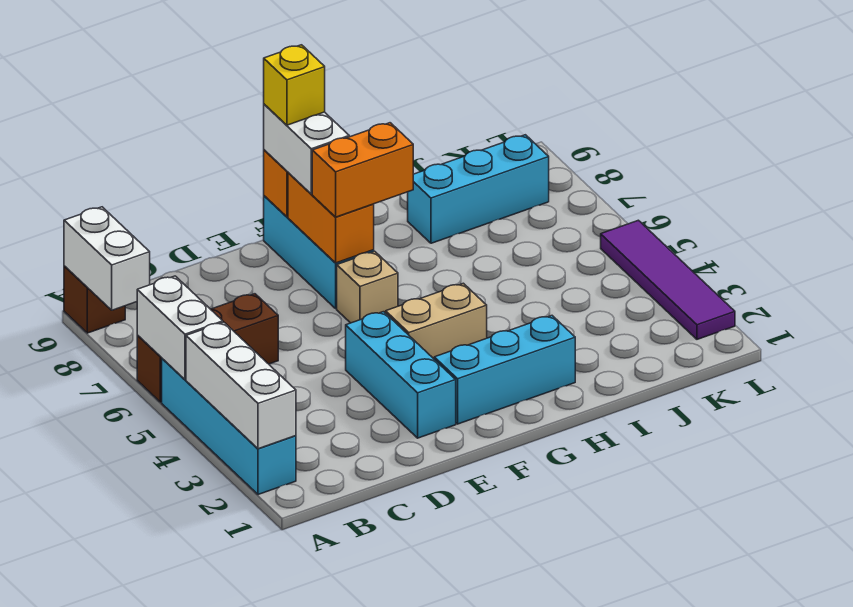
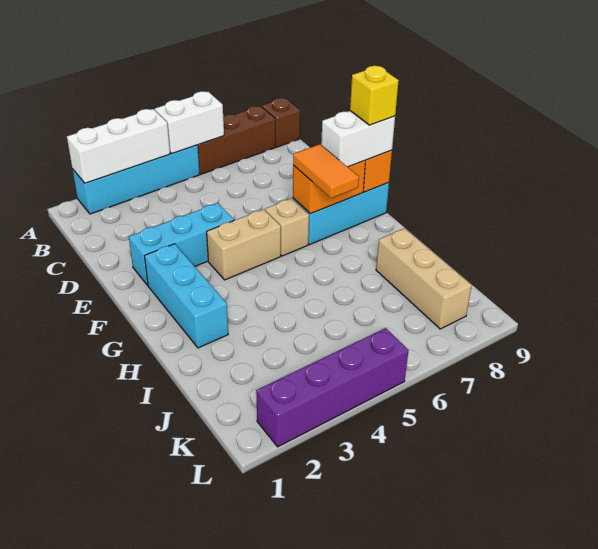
brown 1x3 brick [137,294,278,402] -> brown 1x3 brick turned to [198,106,275,174]
white 1x2 brick [64,207,150,310] -> none
tan 1x2 brick [386,283,487,359] -> tan 1x2 brick turned to [207,209,281,280]
orange 1x2 brick [312,123,413,217] -> orange 1x2 tile [293,144,359,198]
cyan 1x3 brick [408,135,549,243] -> tan 1x3 brick [376,228,472,329]
purple 1x4 tile [601,220,735,339] -> purple 1x4 brick [256,328,409,447]

